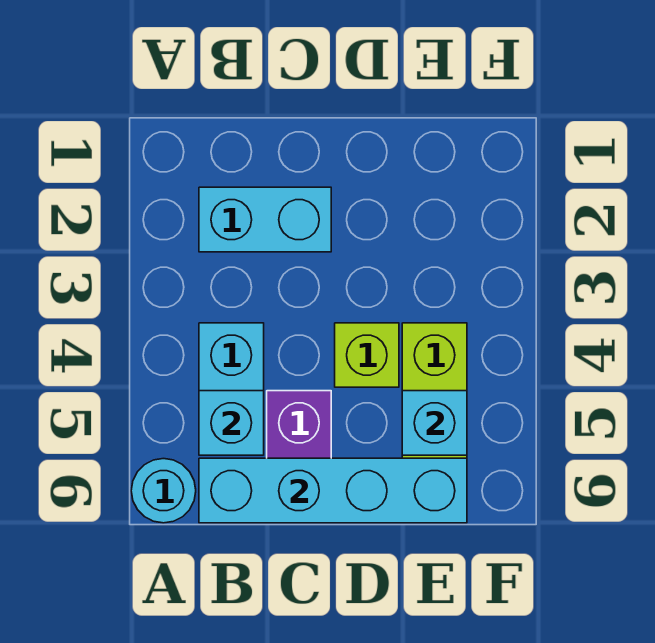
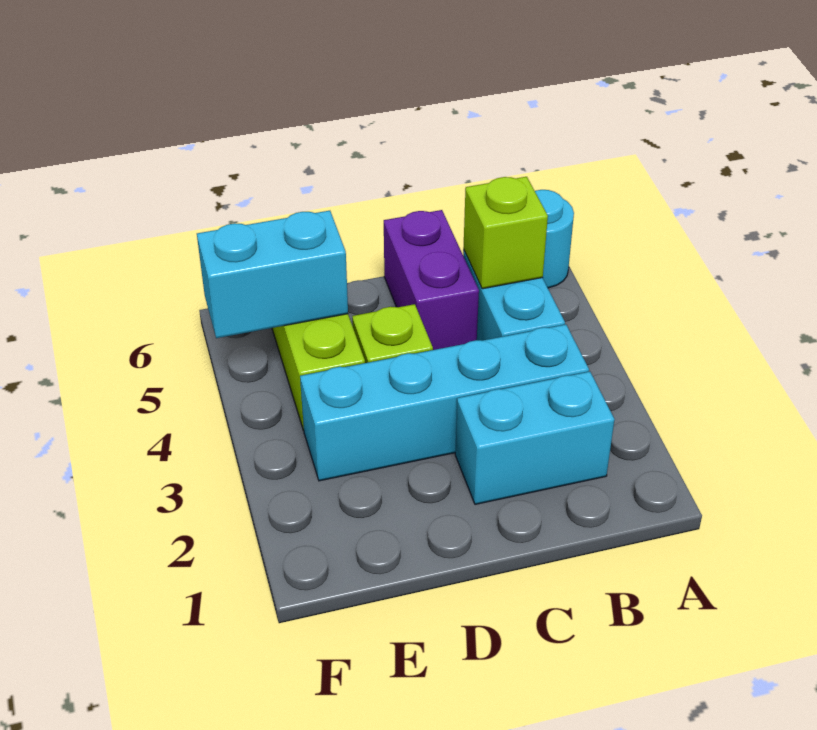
cyan 1x1 brick [199,391,264,455] -> lime 1x1 brick [463,177,548,289]
cyan 1x4 brick [199,458,467,523] -> cyan 1x4 brick moved to [300,325,589,481]
cyan 1x1 brick [402,391,467,455] -> cyan 1x2 brick [197,211,348,338]

